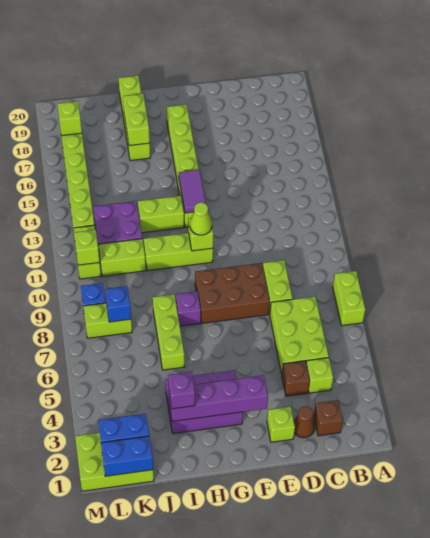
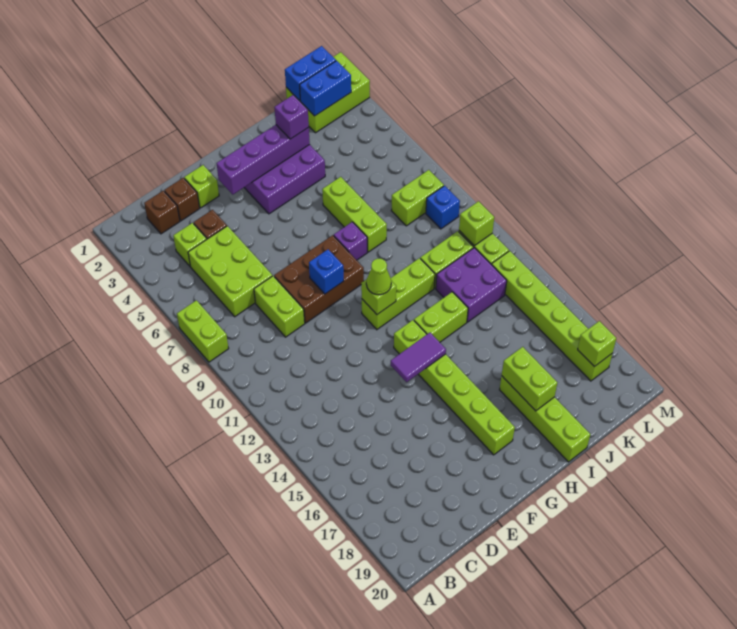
brown 1x1 cone [294,406,315,438] -> brown 1x1 brick [164,178,200,221]
purple 1x2 tile [179,170,206,213] -> purple 1x2 tile turned to [391,333,446,382]
blue 1x1 brick [105,286,131,322] -> blue 1x1 brick moved to [309,249,344,294]

